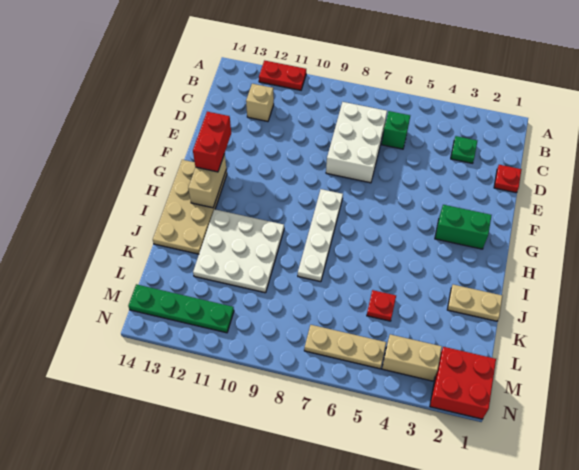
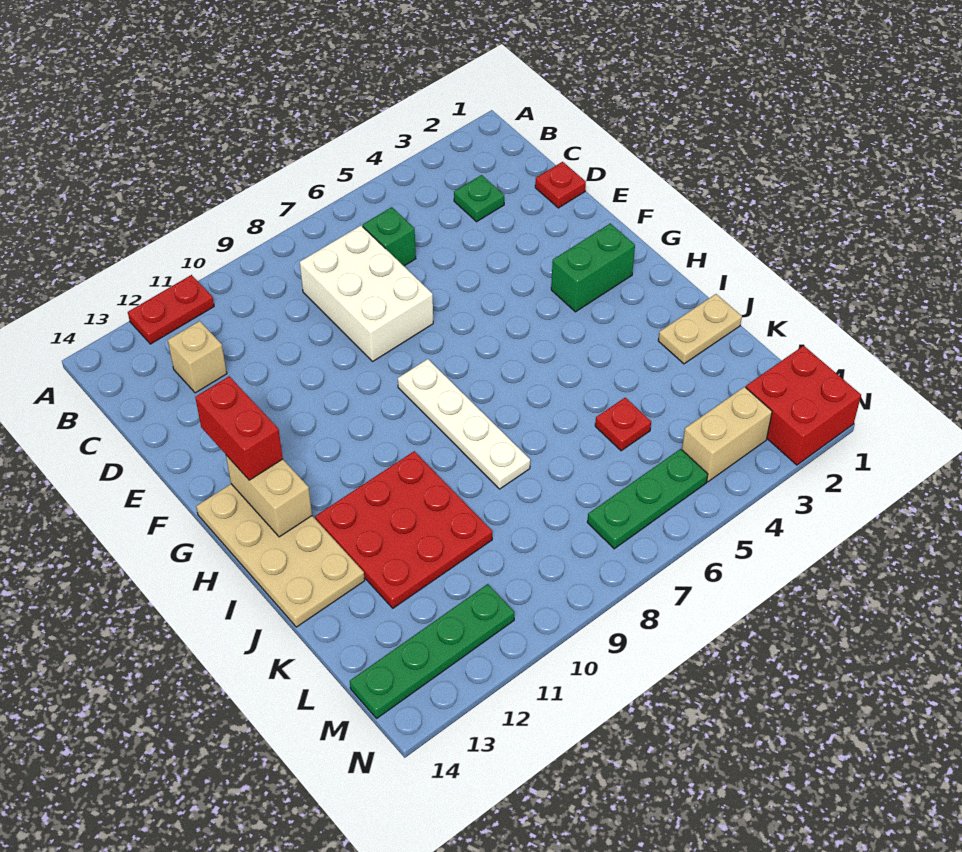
white 3x3 plate [193,209,284,293] -> red 3x3 plate [315,451,492,608]
tan 1x3 plate [304,325,386,369] -> green 1x3 plate [587,449,708,549]

